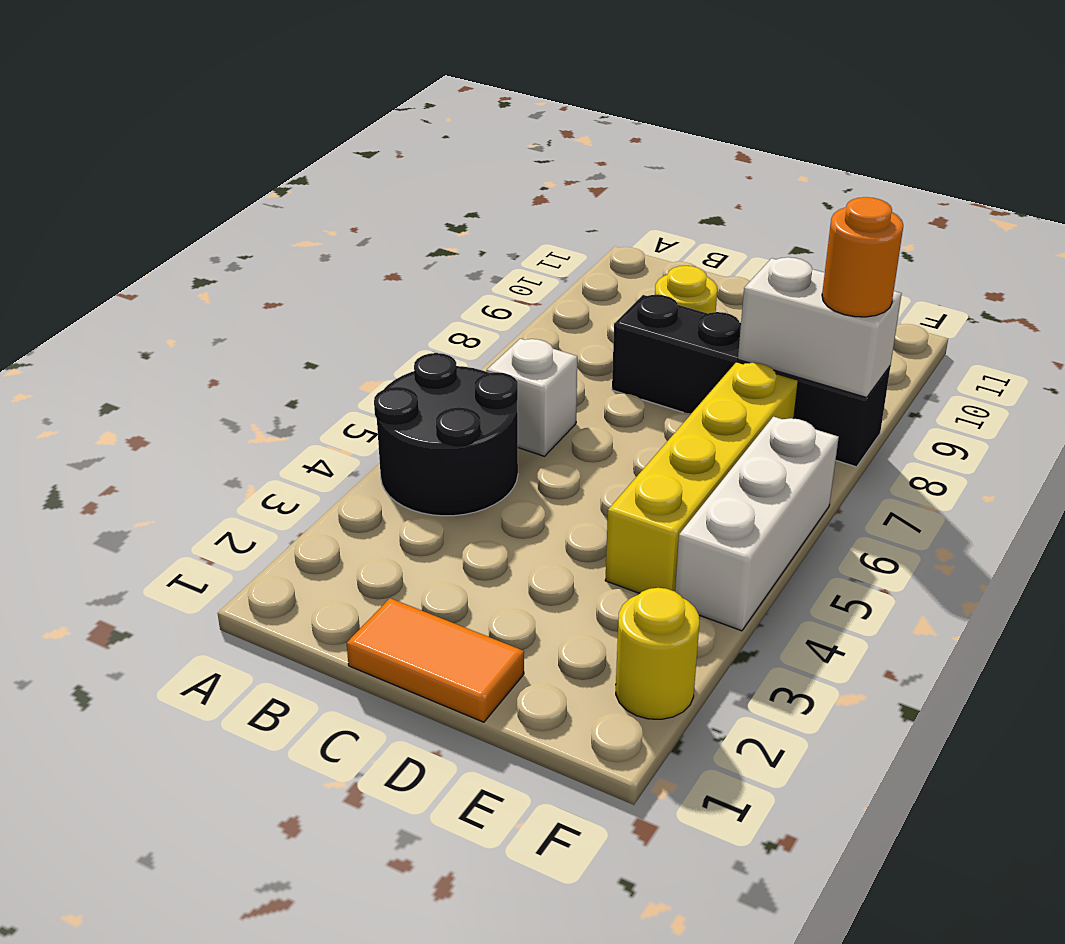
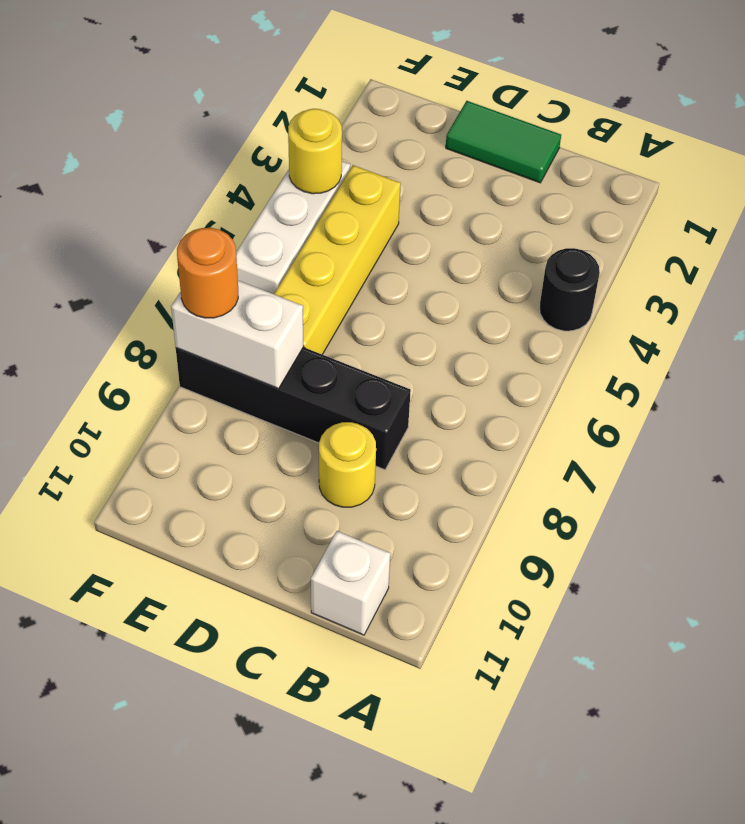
black 2x2 round brick [374,353,518,516] -> black 1x1 round brick [539,248,600,331]
white 1x1 brick [487,339,577,456] -> white 1x1 brick moved to [311,531,391,635]
orange 1x2 tile [347,598,524,722] -> green 1x2 tile [446,101,561,183]
yellow 1x1 round brick [616,588,699,719] -> yellow 1x1 round brick moved to [288,109,342,194]

